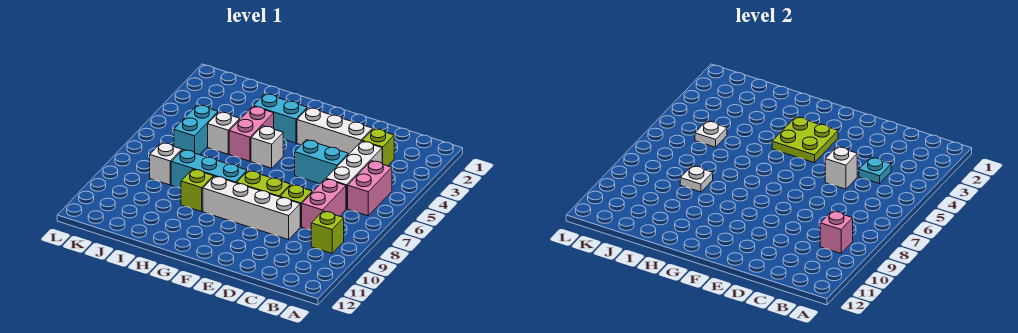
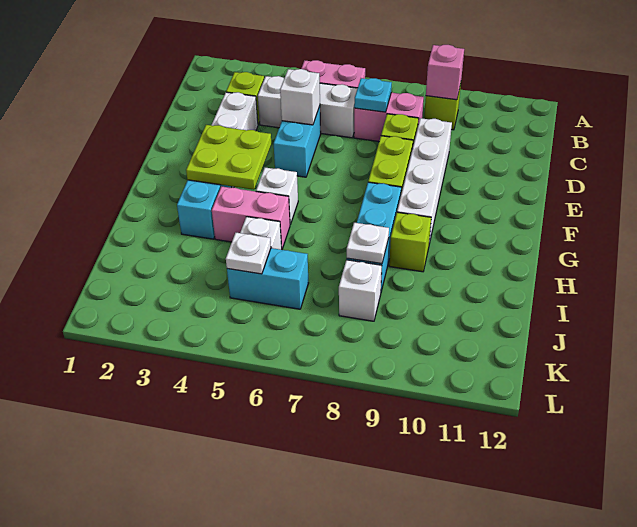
cyan 1x1 plate [859,157,891,184] -> cyan 1x1 plate moved to [354,78,392,112]

